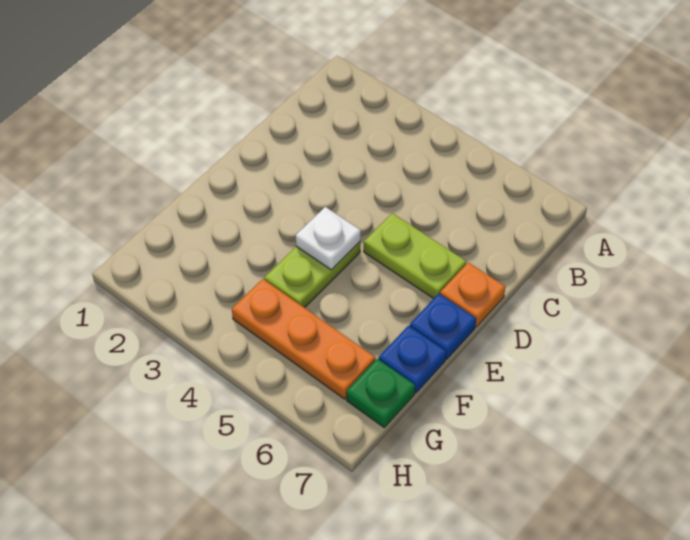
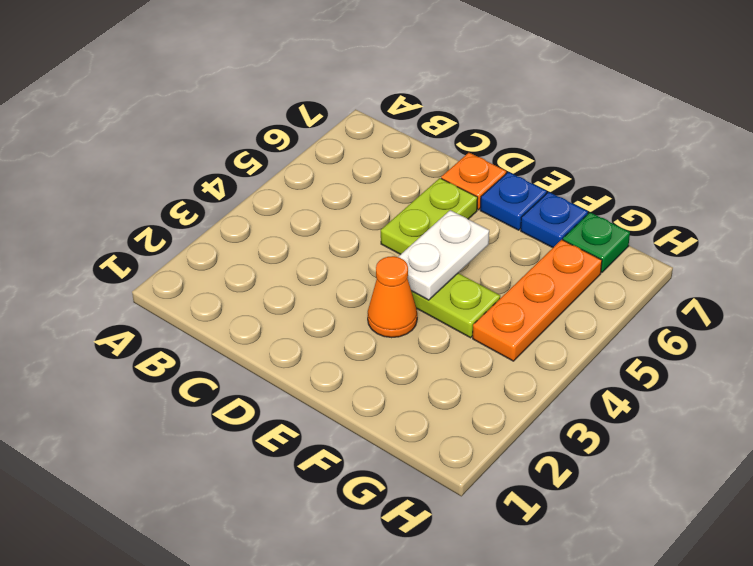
none -> orange 1x1 cone [368,256,417,338]
white 1x1 plate [296,207,361,270] -> white 1x2 plate [398,210,489,300]

